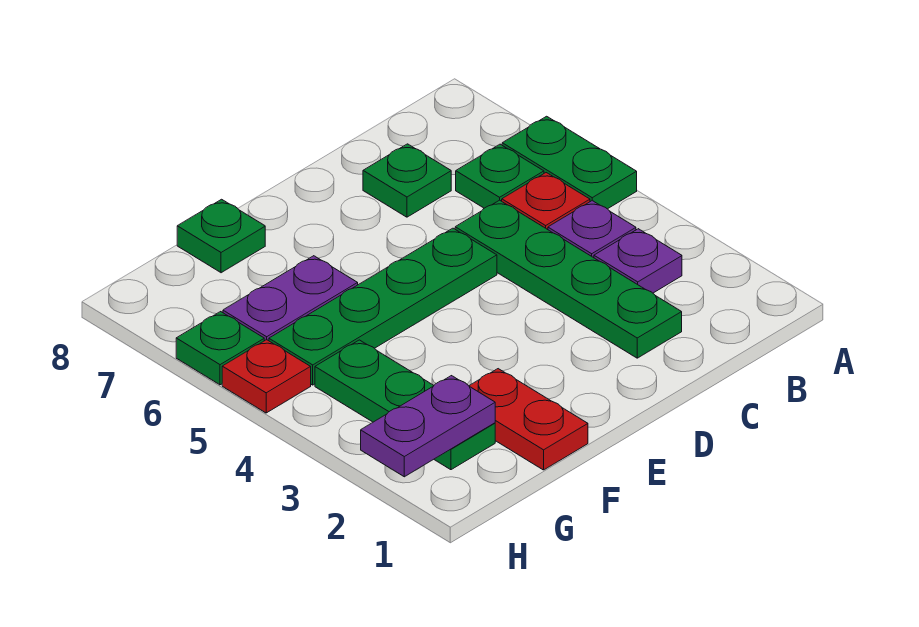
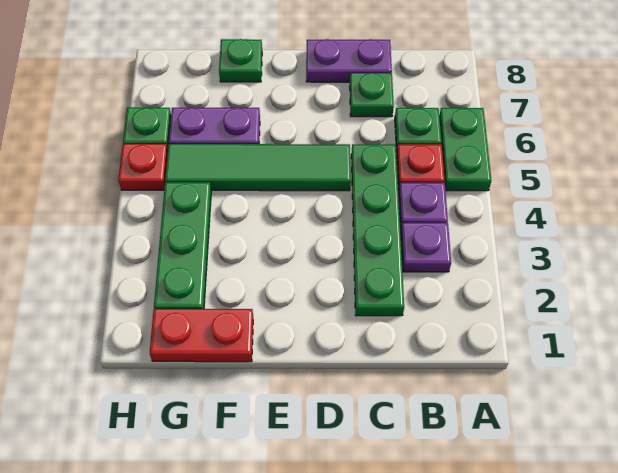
green 1x4 plate [269,228,497,385] -> green 1x4 tile [165,144,351,191]
red 1x2 plate [469,369,588,470] -> red 1x2 plate turned to [150,309,253,362]
purple 1x2 plate [361,376,495,477] -> purple 1x2 plate moved to [306,39,392,82]

